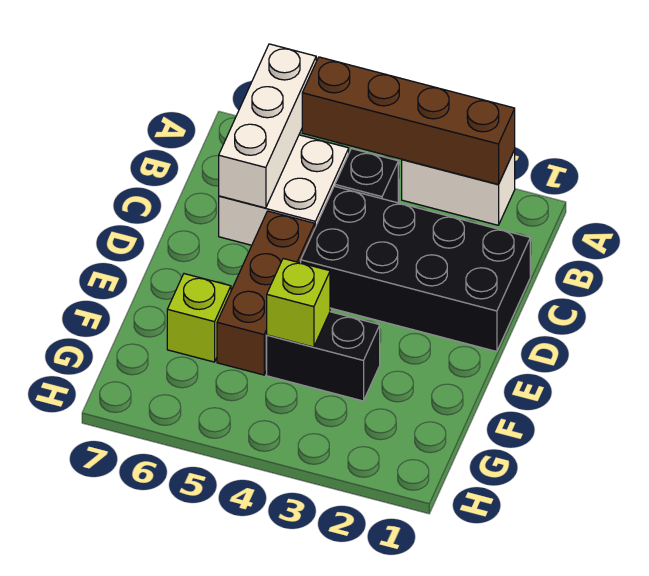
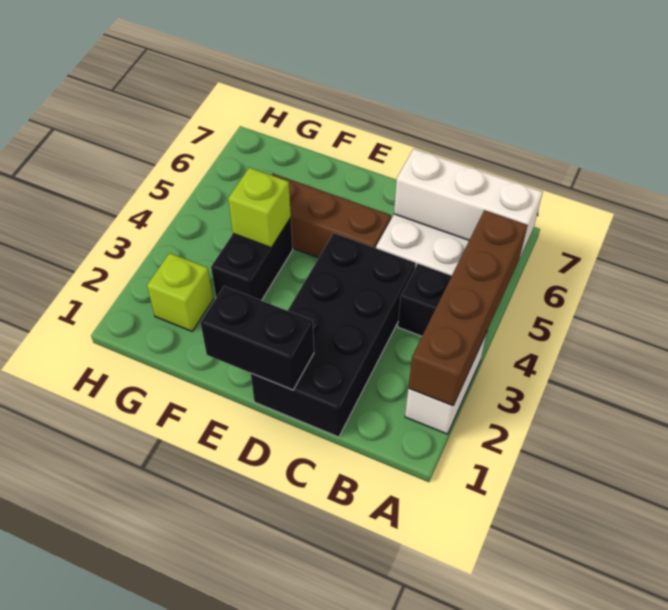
none -> black 1x2 brick [200,286,314,390]
lime 1x1 brick [167,274,231,362] -> lime 1x1 brick moved to [147,253,213,331]

